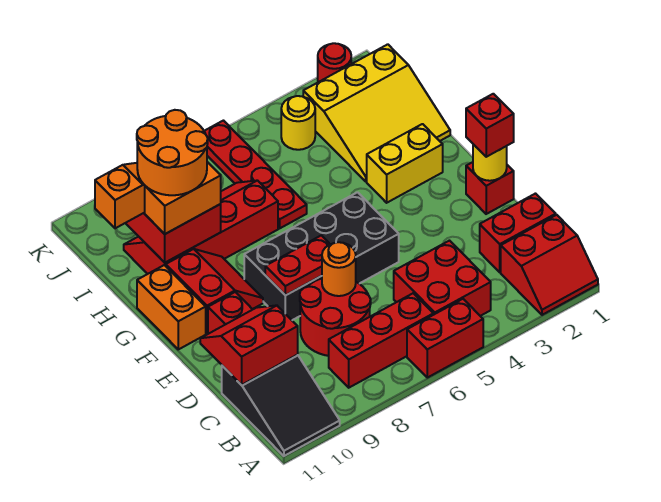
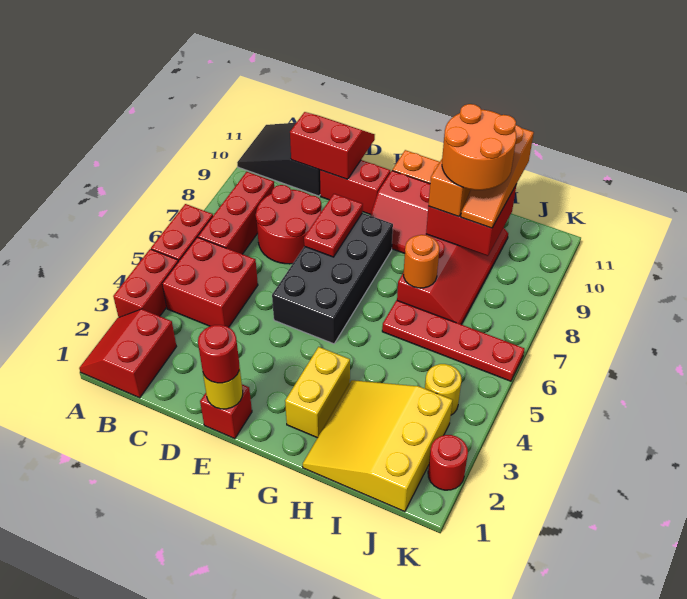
red 1x2 brick [480,194,556,272] -> red 1x2 brick moved to [113,249,178,317]
red 2x2 slope [200,305,298,385] -> red 2x2 slope turned to [290,112,375,179]
orange 1x1 round brick [322,242,356,296] -> orange 1x1 round brick moved to [404,235,439,288]
red 1x1 brick [466,94,514,157] -> red 1x1 round brick [198,325,239,383]

